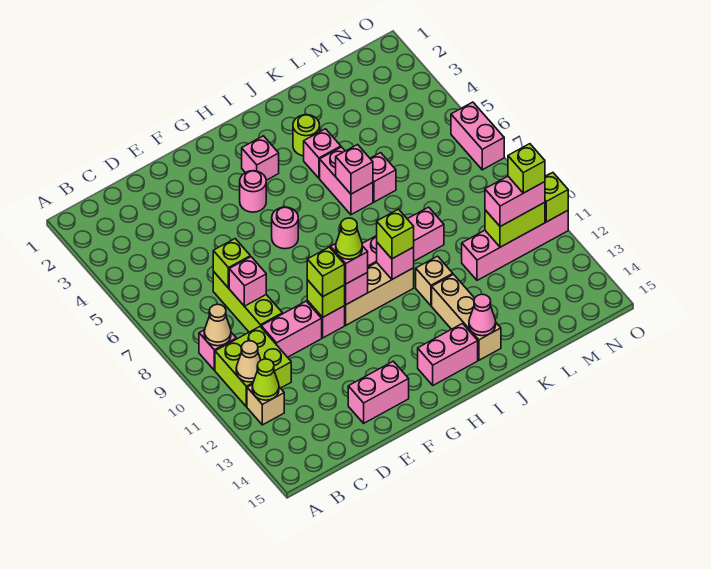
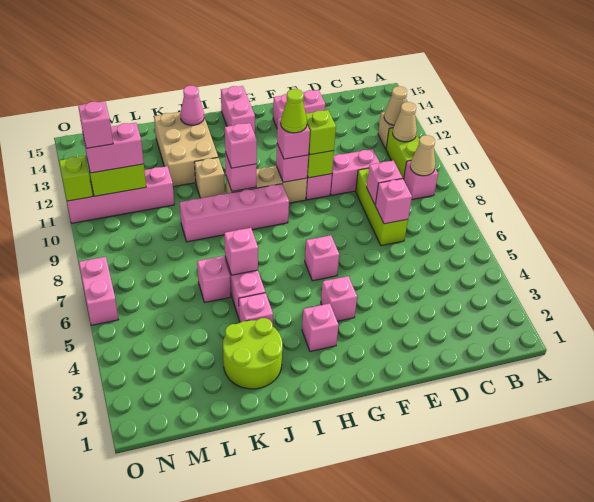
lime 2x2 brick [215,327,291,407] -> lime 1x2 brick [386,128,419,179]
lime 1x1 cone [252,359,279,400] -> tan 1x1 cone [384,86,407,125]
lime 1x1 brick [213,239,250,288] -> pink 1x1 brick [375,179,412,224]
pink 1x1 round brick [240,171,266,212] -> pink 1x1 brick [321,276,357,321]
pink 1x1 round brick [272,207,298,249] -> pink 1x1 brick [305,235,339,281]
pink 1x2 brick [418,324,478,385] -> pink 1x2 brick turned to [221,86,255,134]
lime 1x1 brick [377,209,414,259] -> pink 1x1 brick [225,123,257,168]
lime 1x1 round brick [293,115,320,156] -> lime 2x2 round brick [223,318,282,389]
tan 1x3 brick [432,275,501,360] -> tan 2x3 brick [154,112,218,187]
lime 1x1 brick [508,144,545,193] -> pink 1x1 brick [78,101,113,148]

